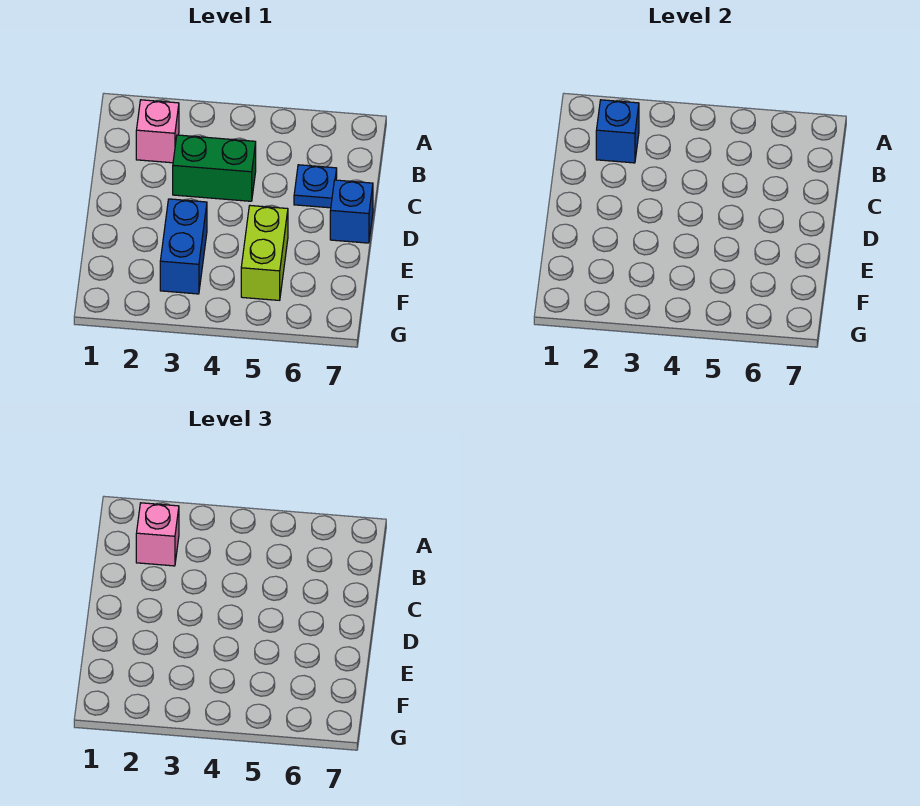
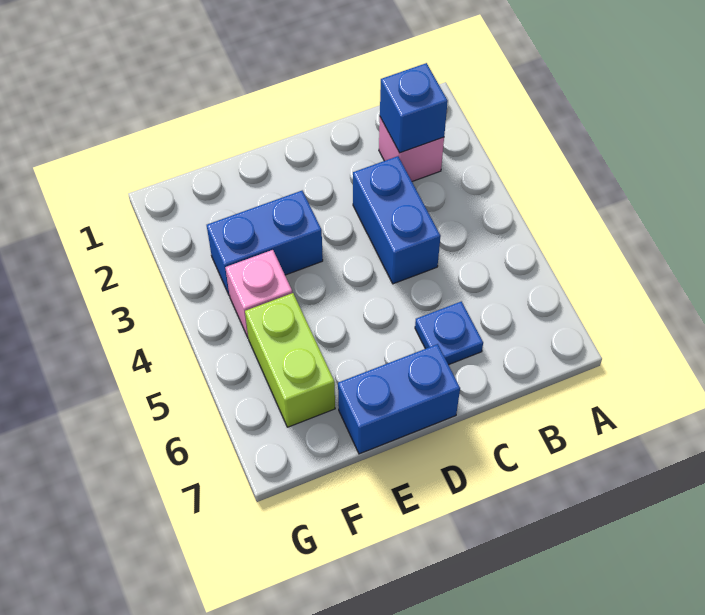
pink 1x1 brick [136,503,179,566] -> pink 1x1 brick moved to [225,250,292,337]
green 1x2 brick [173,135,256,201] -> blue 1x2 brick [353,156,441,284]
blue 1x1 brick [330,180,373,243] -> blue 1x2 brick [338,344,460,454]
lime 1x2 brick [241,206,288,300] -> lime 1x2 brick turned to [245,293,335,427]

